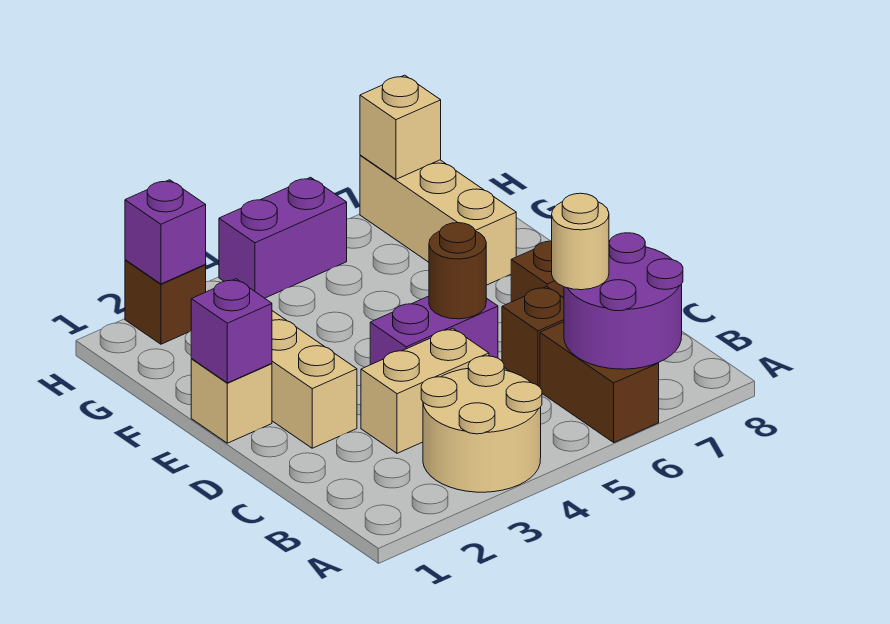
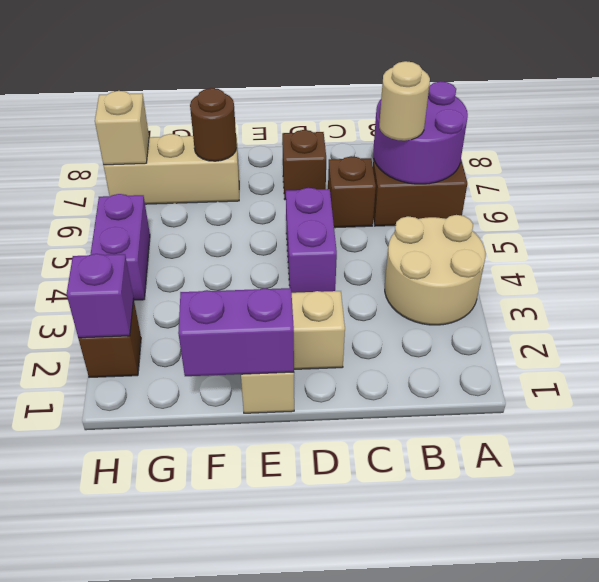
tan 1x2 brick [361,328,489,453] -> none
brown 1x1 round brick [429,223,486,319] -> brown 1x1 round brick moved to [190,88,237,161]
purple 1x1 brick [191,279,272,383] -> purple 1x2 brick [178,288,294,376]

